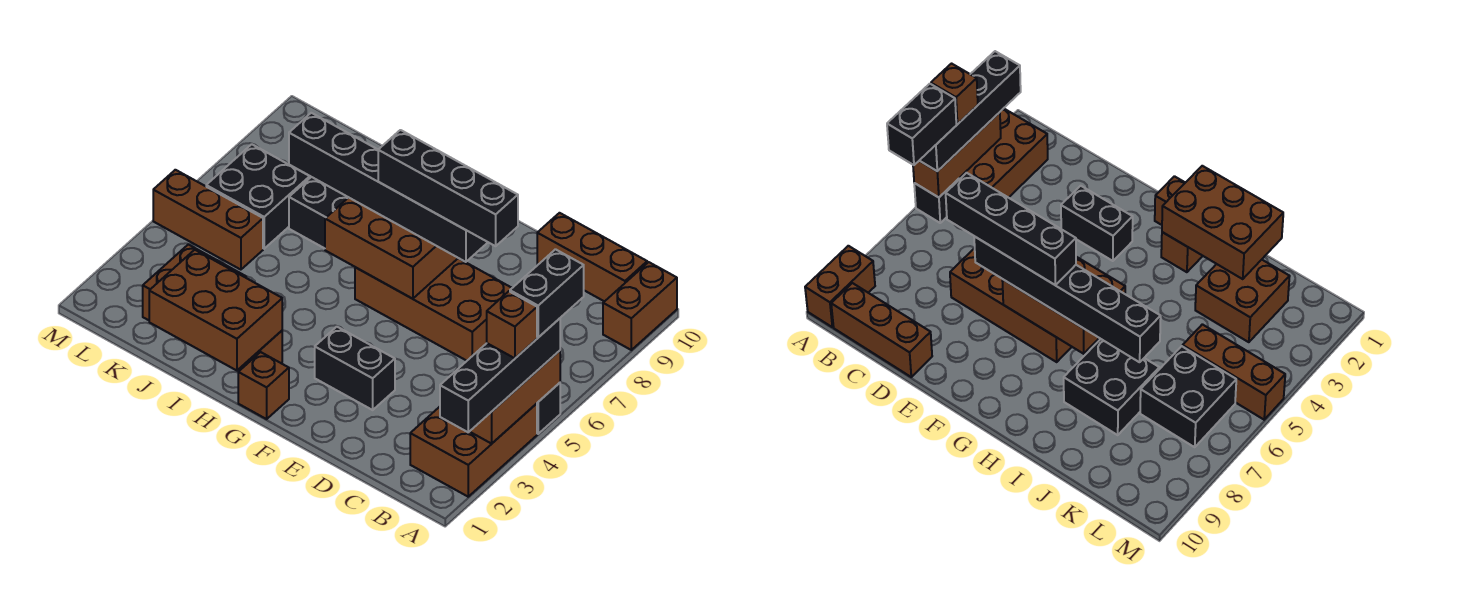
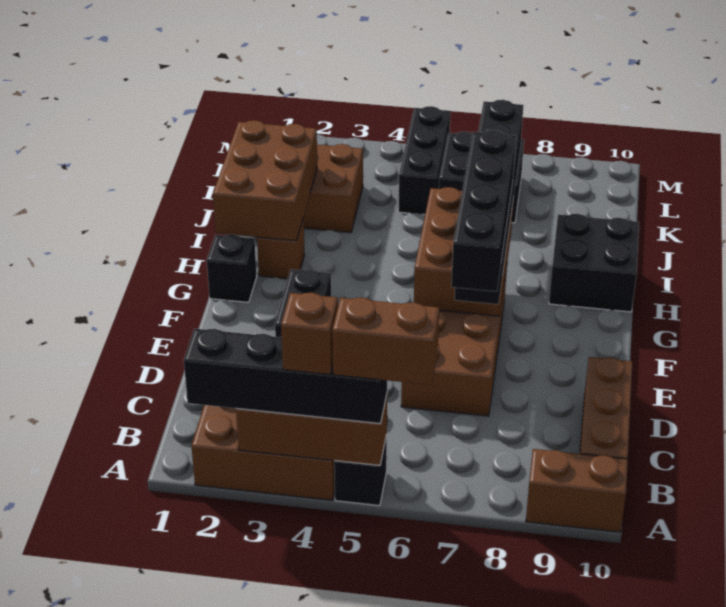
black 1x2 brick [510,249,584,337] -> brown 1x2 brick [332,298,439,385]
brown 1x1 brick [238,352,289,419] -> black 1x1 brick [207,234,257,302]
black 2x2 brick [289,177,349,248] -> black 2x2 brick moved to [549,214,639,312]
brown 1x3 brick [153,170,263,270] -> black 1x3 brick [398,106,450,215]

